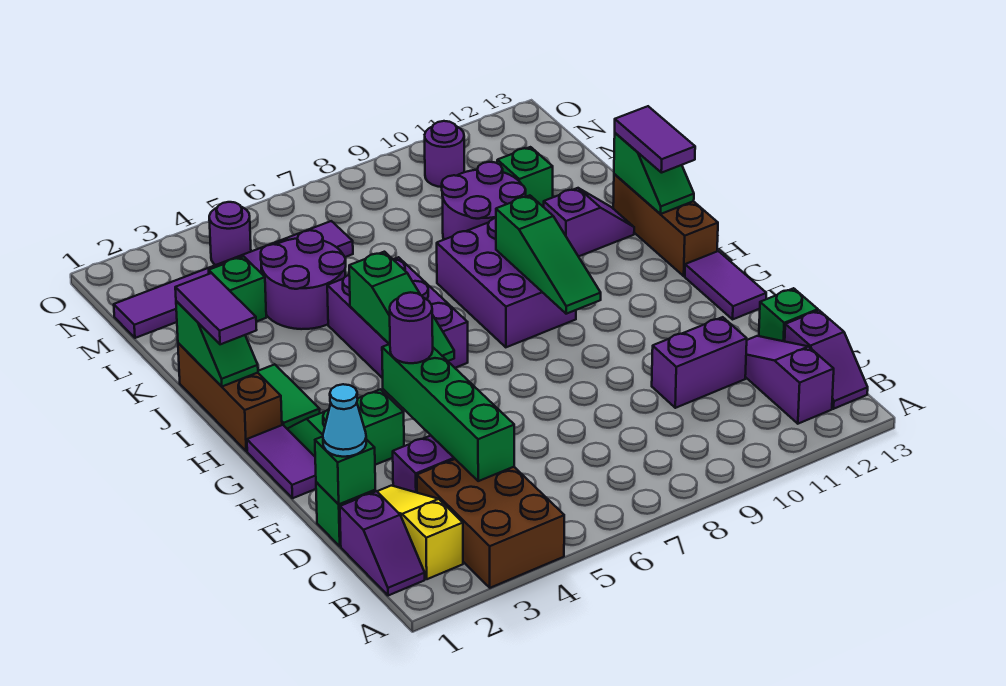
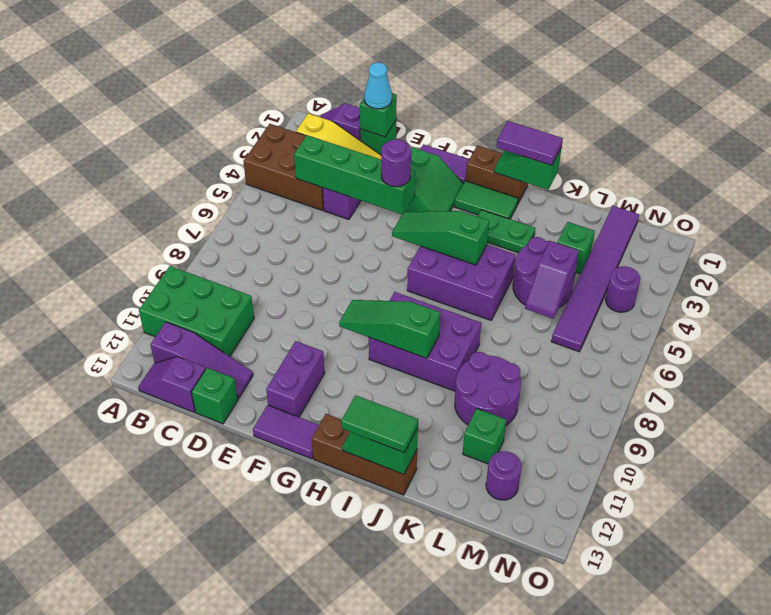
none -> green 2x3 brick [139,266,254,356]
purple 1x2 brick [652,317,747,408] -> purple 1x2 brick moved to [266,341,325,417]
brown 1x3 brick [178,343,282,451] -> brown 1x2 brick [466,145,528,204]
none -> green 1x2 plate [478,210,535,253]
purple 1x2 tile [615,106,695,173] -> green 1x2 tile [341,395,418,453]
purple 1x2 slope [544,188,634,256] -> purple 1x2 slope moved to [525,241,579,319]
purple 1x1 round brick [425,121,464,187] -> purple 1x1 round brick moved to [486,451,521,500]

